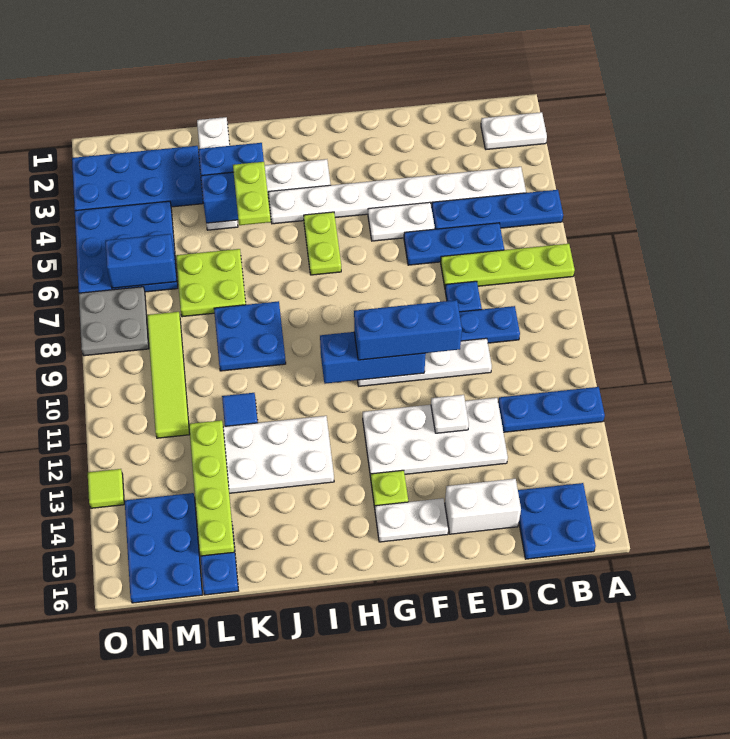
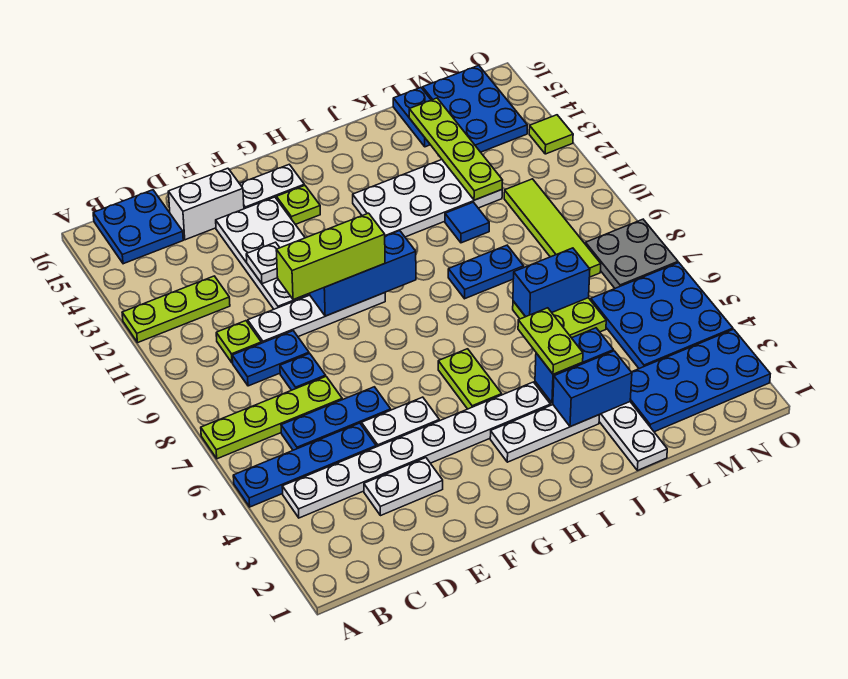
white 1x2 plate [481,112,547,149] -> white 1x2 plate moved to [364,458,443,516]
blue 1x3 plate [498,387,605,432] -> lime 1x3 plate [122,276,230,342]
none -> lime 1x1 plate [216,321,261,363]
white 2x4 plate [363,398,508,477] -> white 2x4 plate turned to [216,197,310,309]
blue 1x3 brick [354,300,462,360] -> lime 1x3 brick [276,213,385,300]
blue 2x2 plate [214,301,286,371] -> blue 1x2 plate [448,245,524,299]
blue 1x2 brick [105,234,177,288] -> blue 1x2 brick moved to [513,248,590,317]

